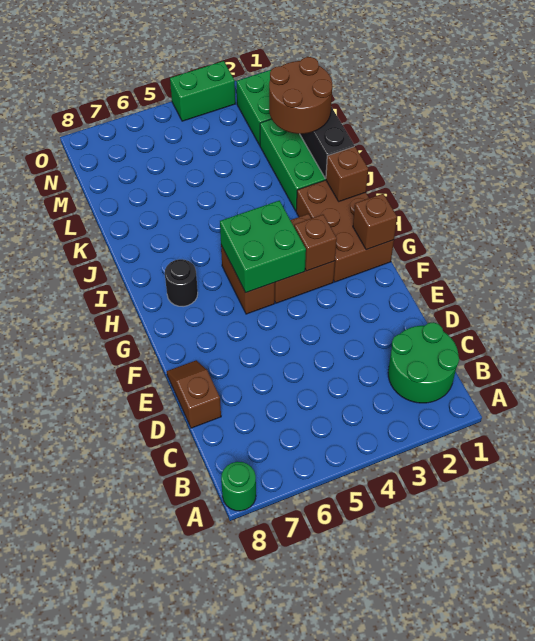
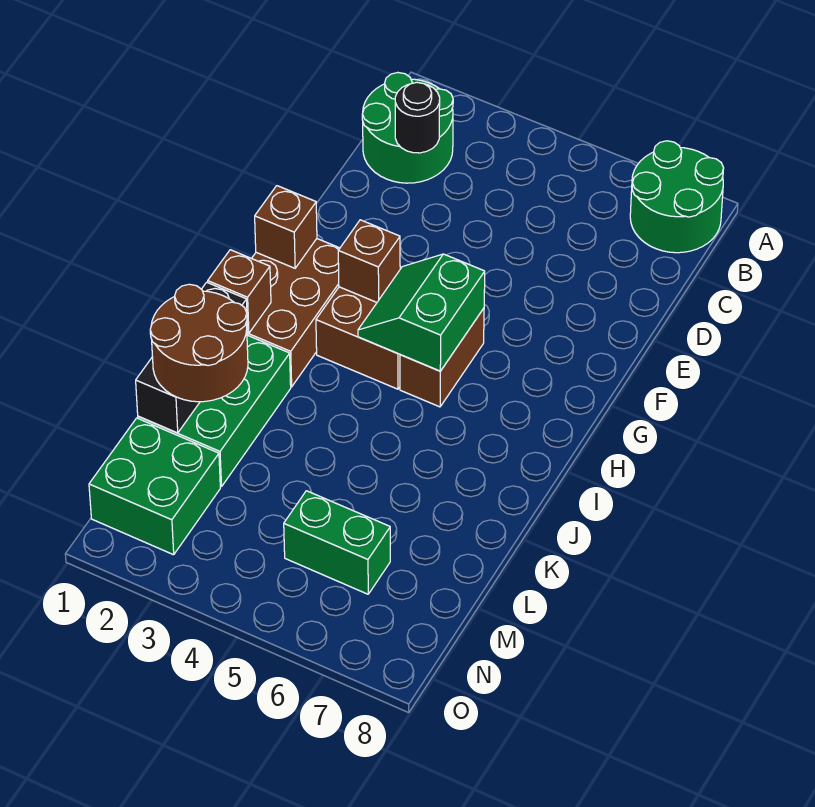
green 1x1 round brick [221,462,256,511] -> green 2x2 round brick [630,141,724,253]
brown 1x2 slope [167,360,221,428] -> none
green 2x2 brick [220,201,306,293] -> green 2x2 slope [358,254,485,371]
black 1x1 round brick [165,259,198,307] -> black 1x1 round brick moved to [395,83,440,153]
green 1x2 brick [170,61,235,121] -> green 1x2 brick moved to [284,491,390,594]

